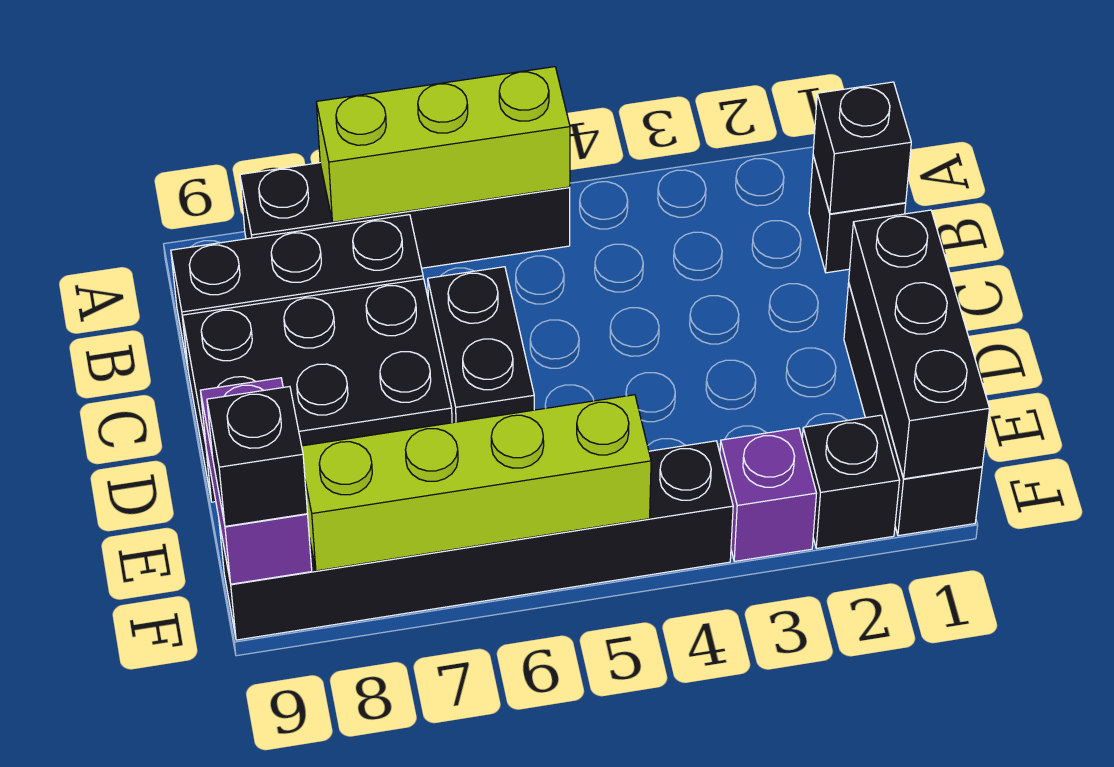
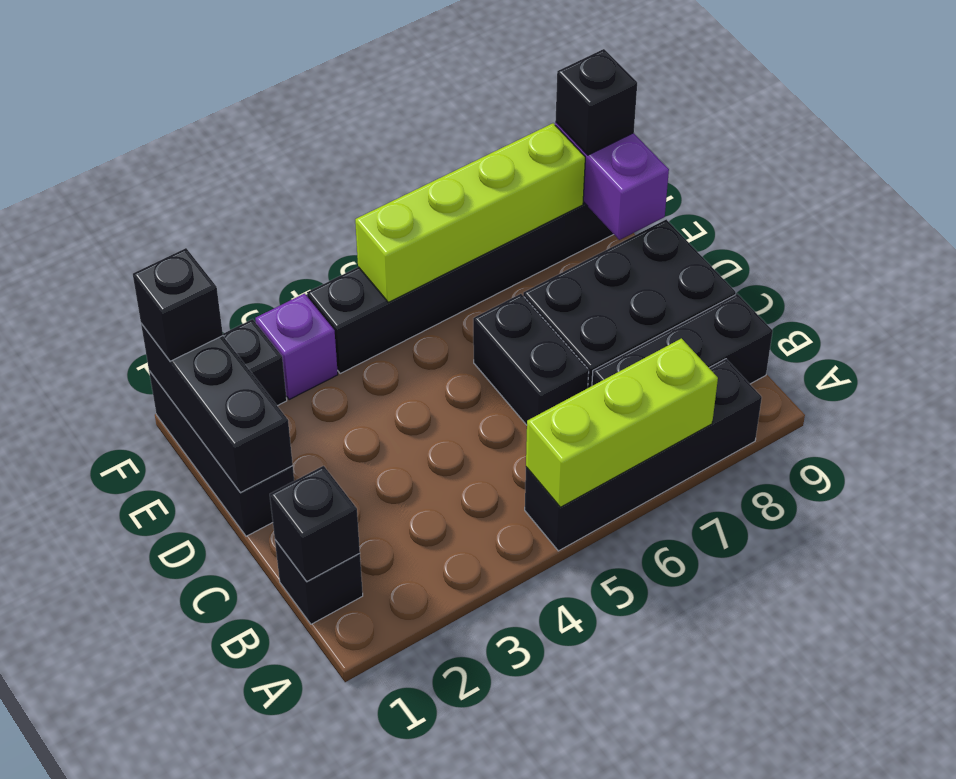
none -> black 1x1 brick [133,248,223,361]

